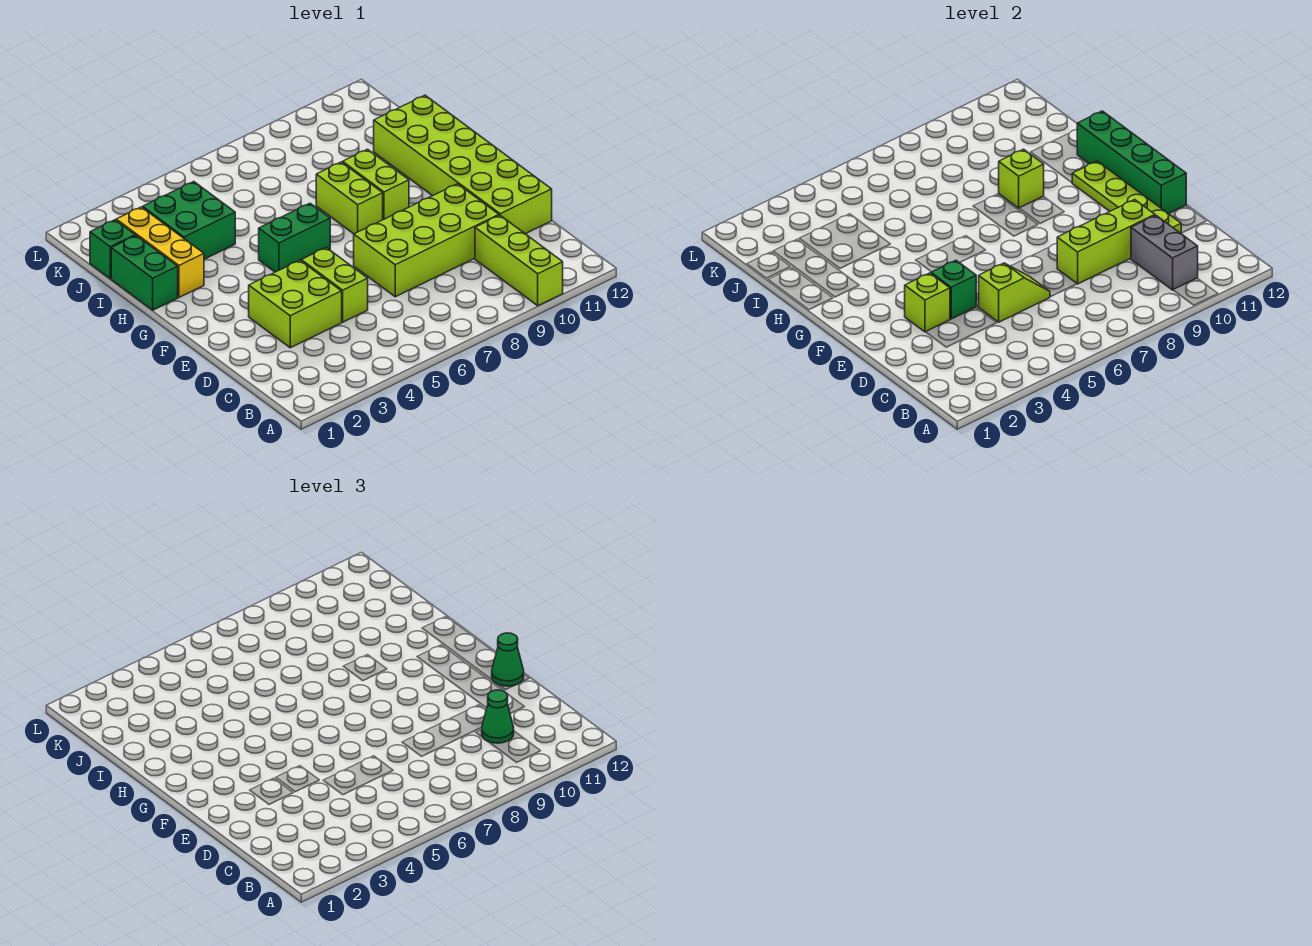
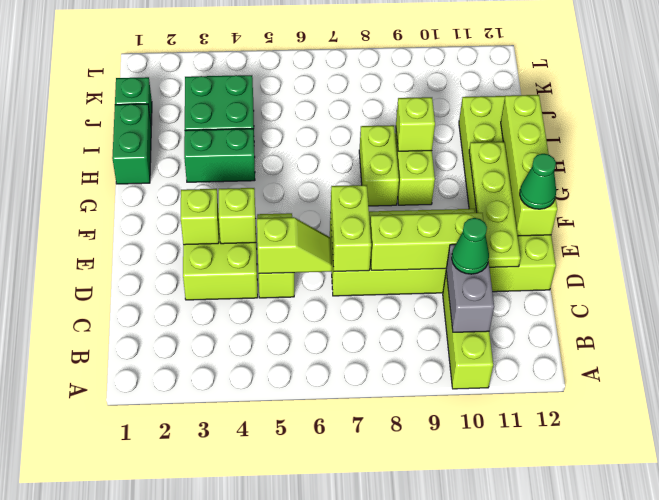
none -> lime 1x2 brick [330,185,371,271]
green 1x1 brick [931,260,976,319] -> lime 1x1 brick [219,188,256,244]
green 1x4 brick [1077,111,1186,214] -> lime 1x4 brick [501,95,557,236]
green 1x2 brick [259,203,330,272] -> green 1x2 brick moved to [184,129,255,182]
yellow 1x3 brick [116,207,204,297] -> none

